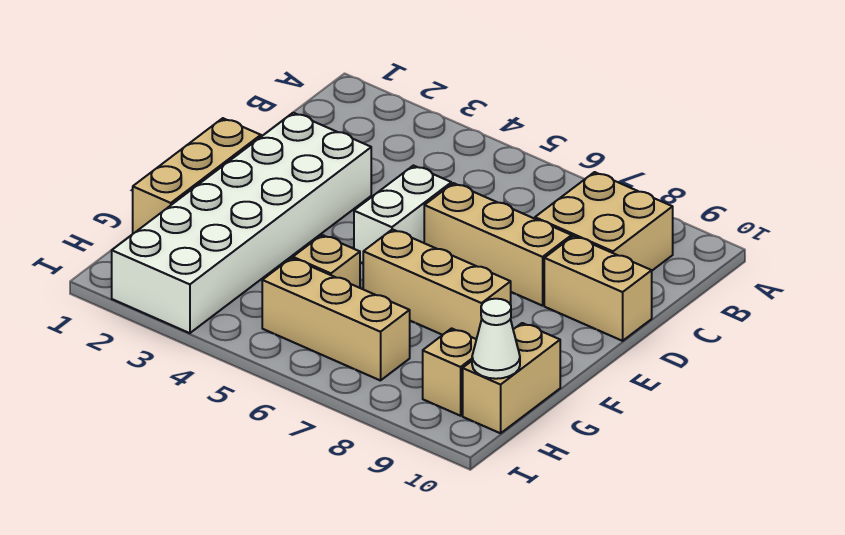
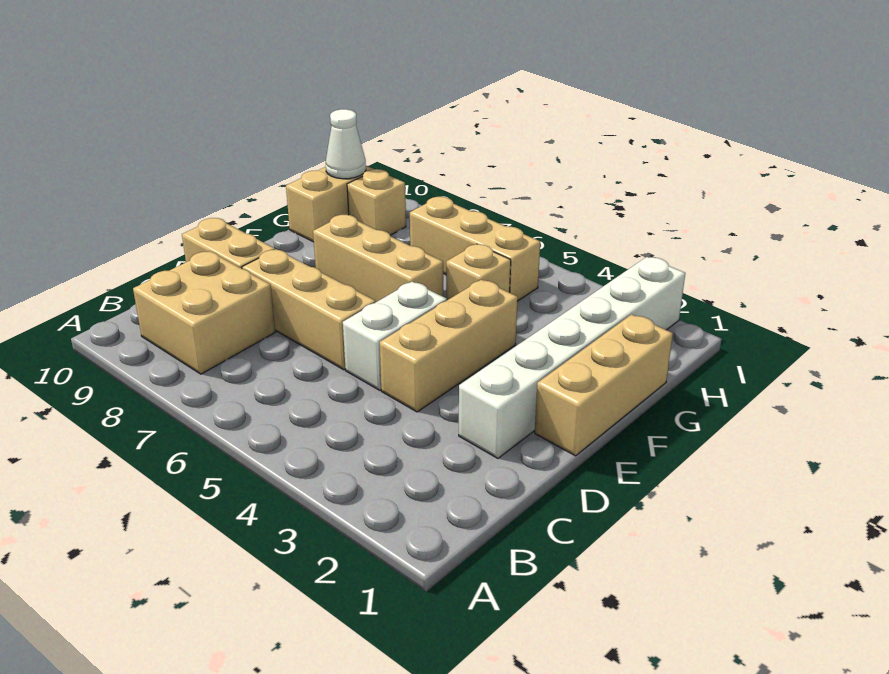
white 2x6 brick [112,113,371,333] -> white 1x6 brick [459,257,685,458]
none -> tan 1x3 brick [380,280,518,412]

